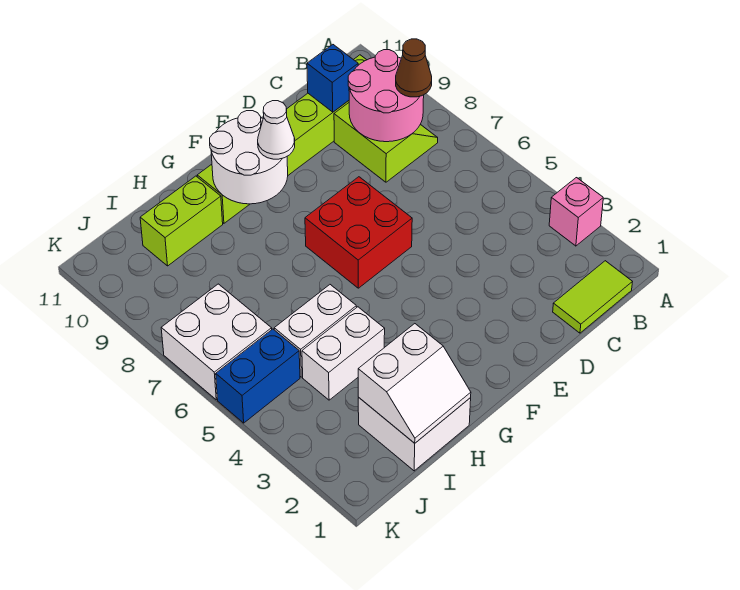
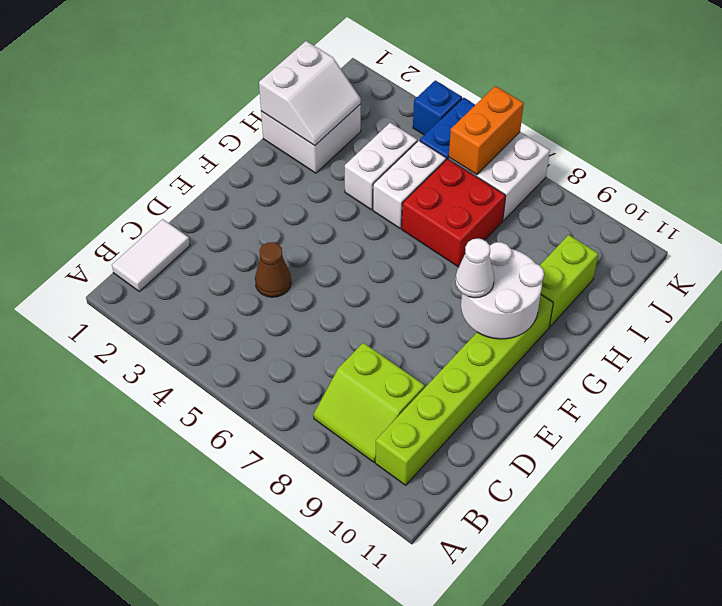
pink 1x1 brick [549,178,603,246] -> none
lime 1x2 tile [553,261,632,333] -> white 1x2 tile [112,219,190,291]
pink 2x2 round brick [348,50,424,142] -> none
brown 1x1 cone [396,39,432,97] -> brown 1x1 cone moved to [255,242,291,297]
blue 1x1 brick [307,45,358,112] -> blue 1x1 brick moved to [413,80,462,135]
red 2x2 brick [305,177,412,288] -> red 2x2 brick moved to [402,159,506,267]
white 2x2 slope [358,324,471,443] -> white 2x2 slope turned to [259,41,361,146]
none -> orange 1x2 brick [449,86,524,175]

